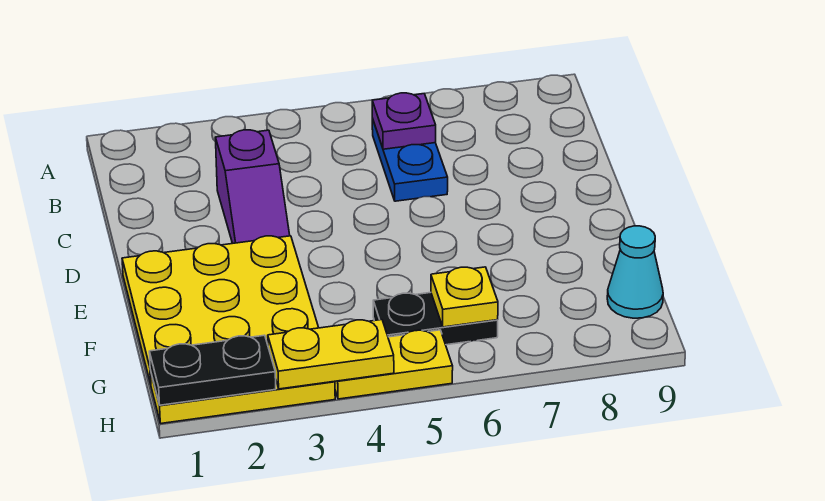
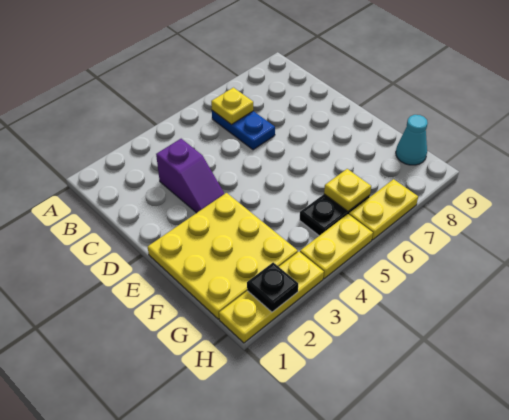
purple 1x1 plate [372,93,436,149] -> yellow 1x1 plate [211,88,253,125]
black 1x2 plate [149,335,276,405] -> black 1x1 plate [247,262,298,312]
yellow 1x2 plate [268,320,394,389] -> yellow 1x2 plate moved to [349,179,418,240]

